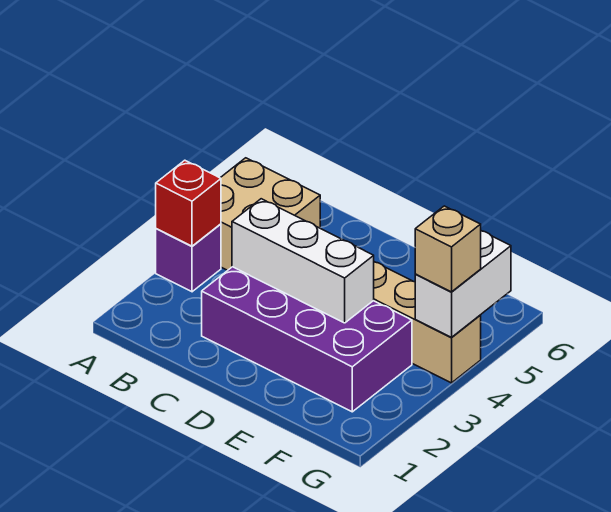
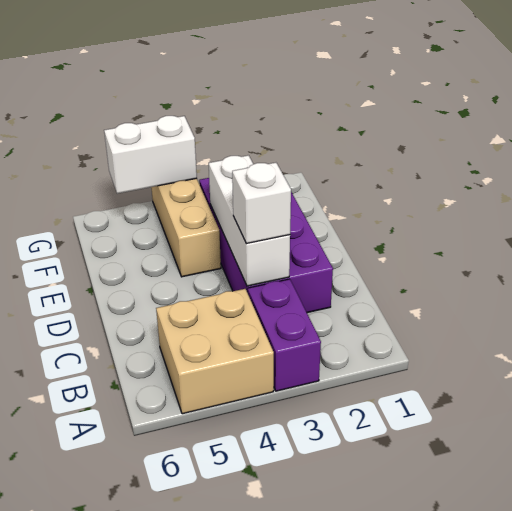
purple 1x1 brick [156,224,221,292] -> purple 1x2 brick [248,279,321,391]
red 1x1 brick [156,160,221,246] -> none
none -> white 1x1 brick [232,163,291,244]
tan 1x1 brick [415,206,481,292] -> none

